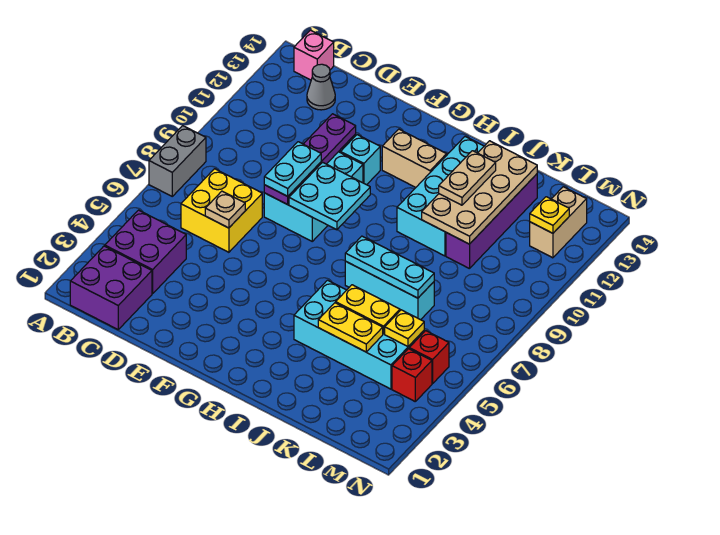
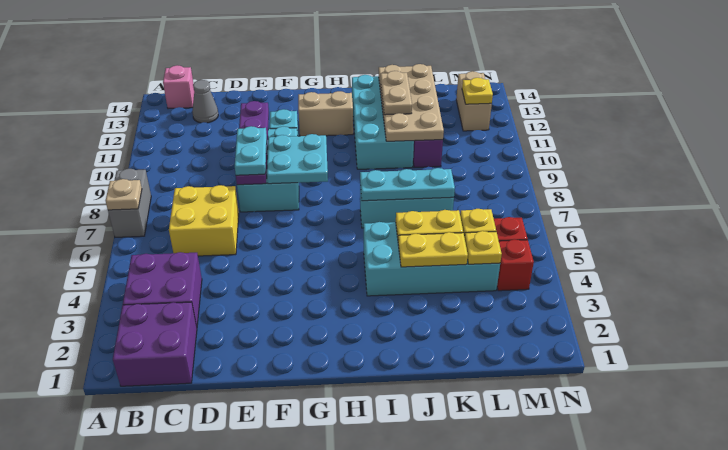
tan 1x1 plate [205,191,245,228] -> tan 1x1 plate moved to [106,179,142,210]
none -> yellow 1x1 plate [465,231,502,264]

